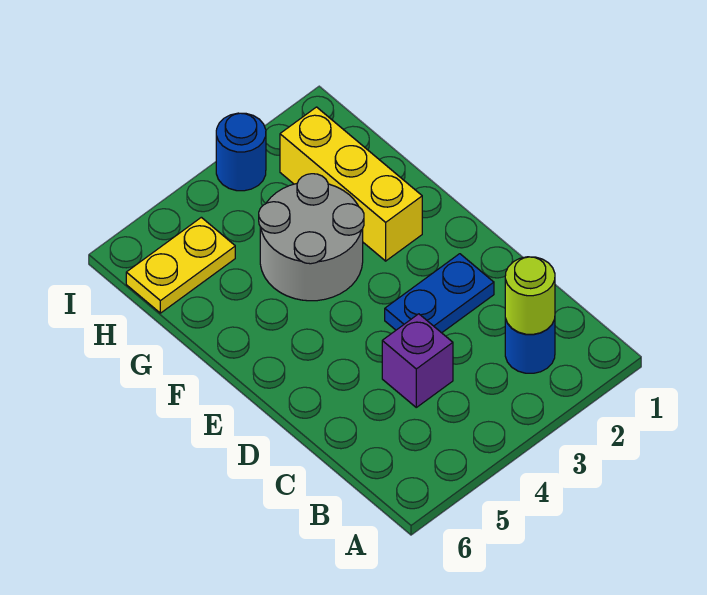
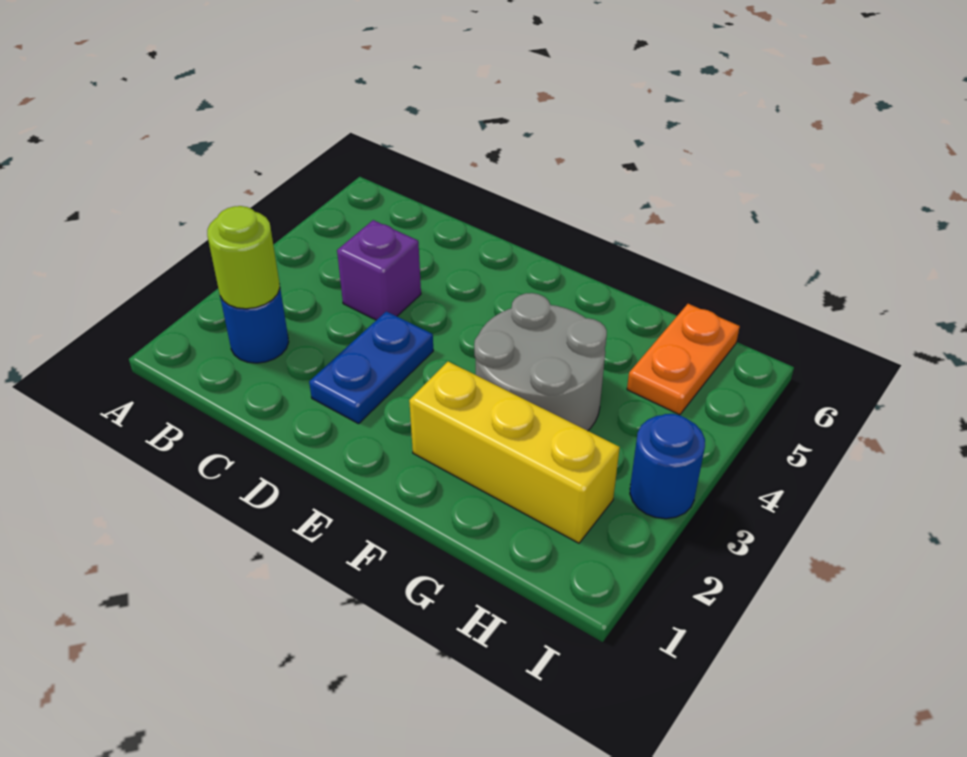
yellow 1x2 plate [126,217,235,313] -> orange 1x2 plate [627,304,740,415]

